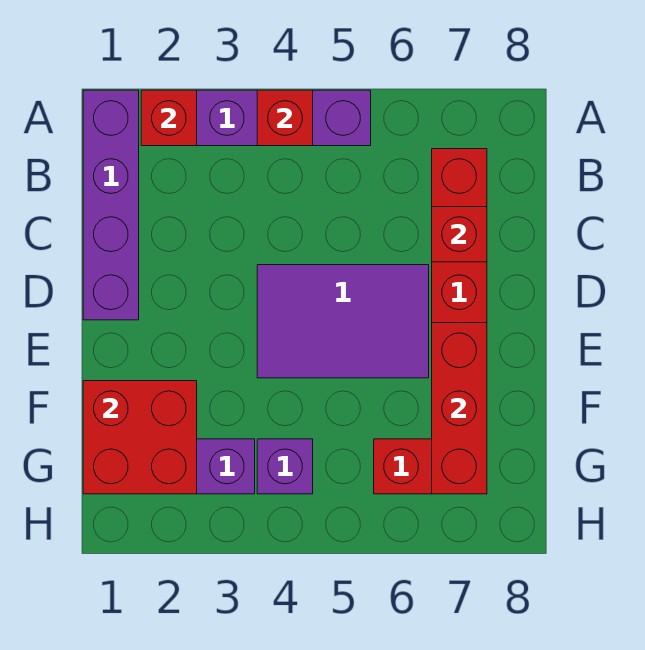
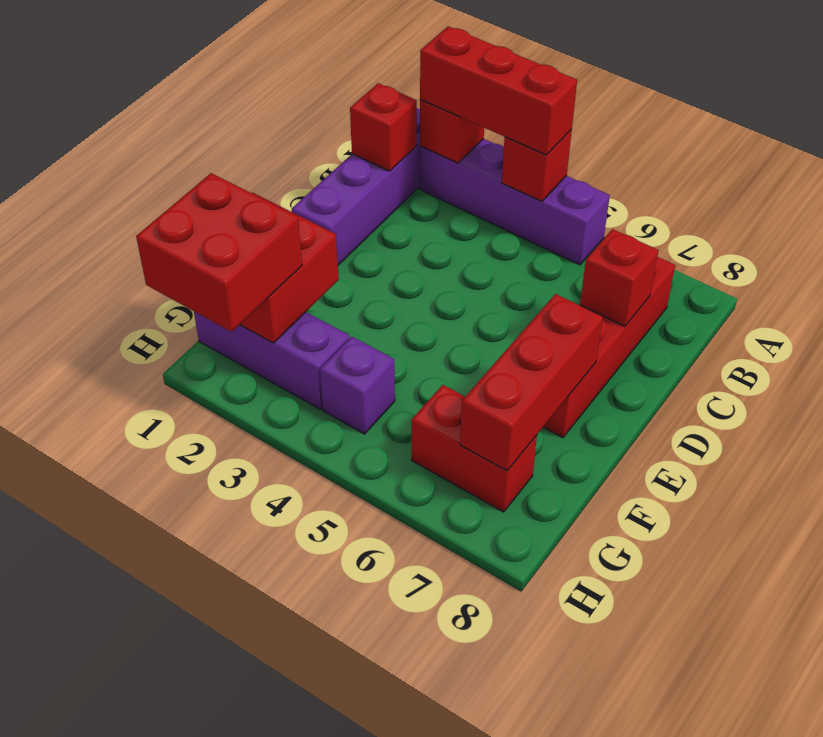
none -> red 1x3 brick [420,26,577,155]
none -> red 1x1 brick [350,83,417,171]
purple 2x3 tile [257,265,429,378] -> none
none -> red 2x2 brick [136,173,302,332]

